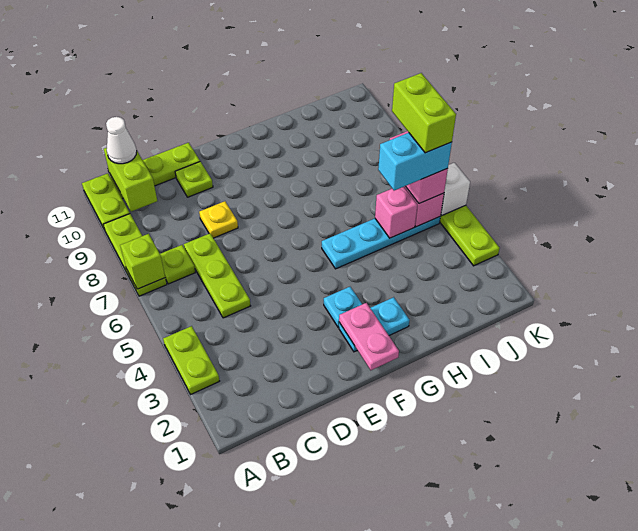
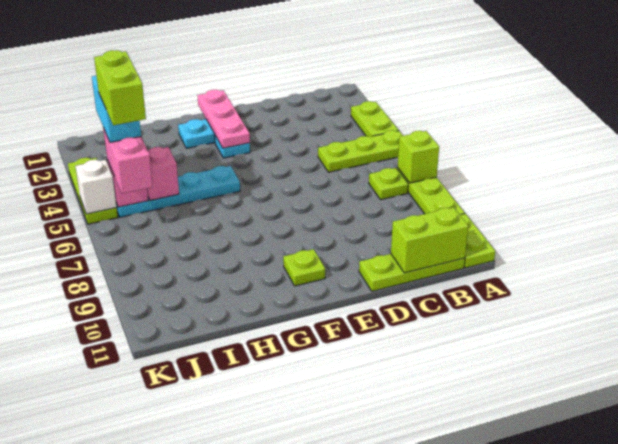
lime 1x2 brick [104,148,157,212] -> lime 1x2 brick turned to [391,207,468,273]
white 1x1 cone [106,117,137,164] -> none
lime 1x3 plate [184,234,250,318] -> lime 1x3 plate turned to [318,130,403,172]
yellow 1x1 plate [199,201,238,238] -> none
lime 1x1 plate [175,162,213,197] -> lime 1x1 plate moved to [283,249,325,286]
pink 1x2 plate [339,303,399,370] -> pink 1x3 plate [197,90,250,148]
cyan 1x2 brick [378,133,452,191] -> cyan 1x2 brick turned to [92,76,141,142]

